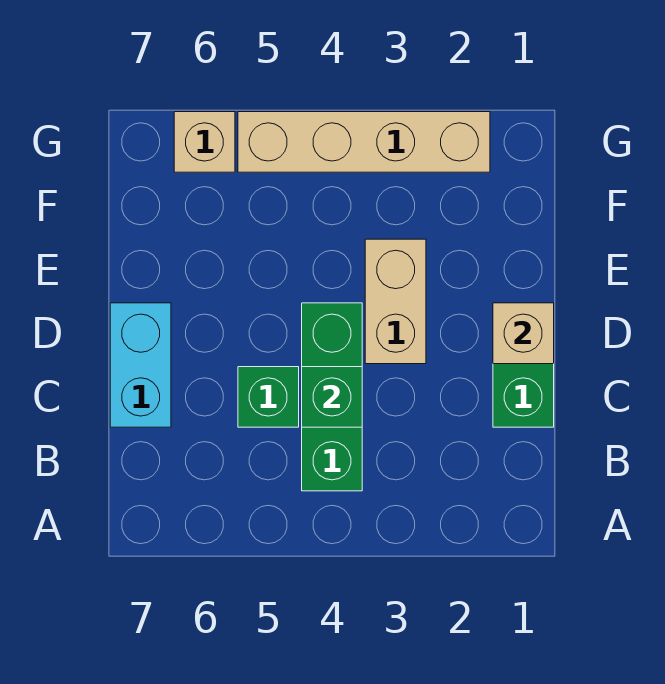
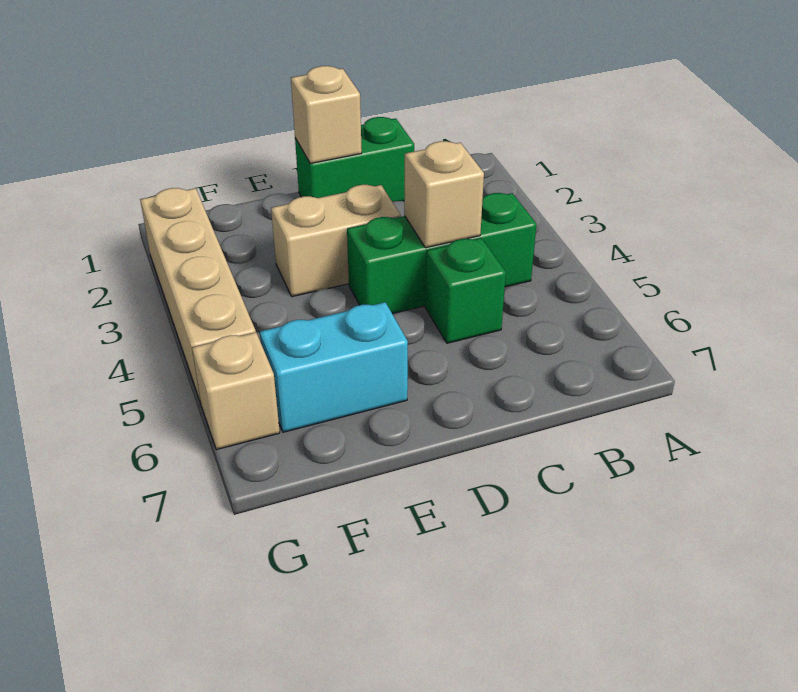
green 1x1 brick [302,367,362,427] -> tan 1x1 brick [404,141,484,248]
cyan 1x2 brick [110,303,171,427] -> cyan 1x2 brick moved to [260,302,408,432]

